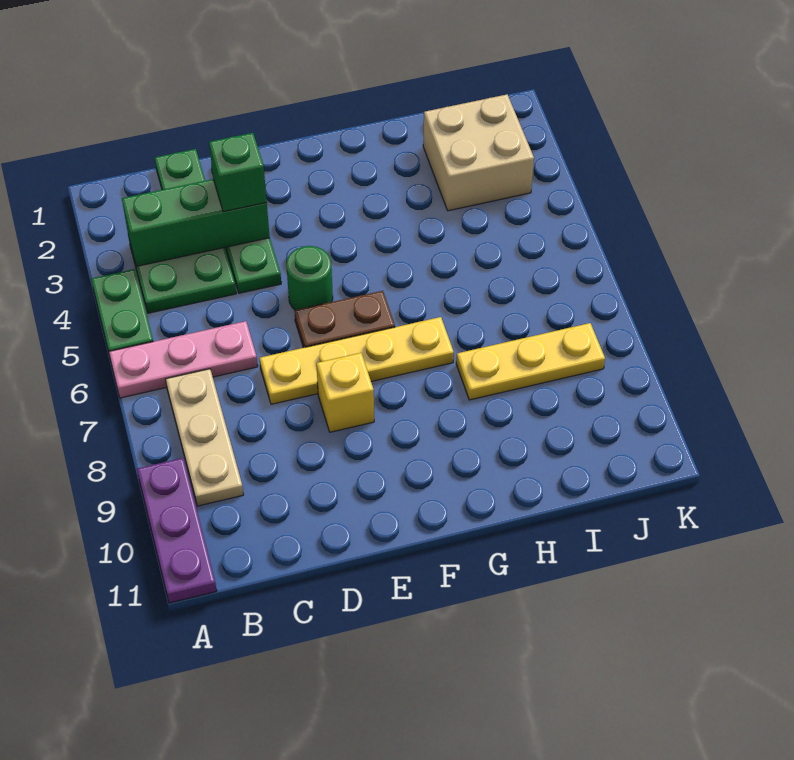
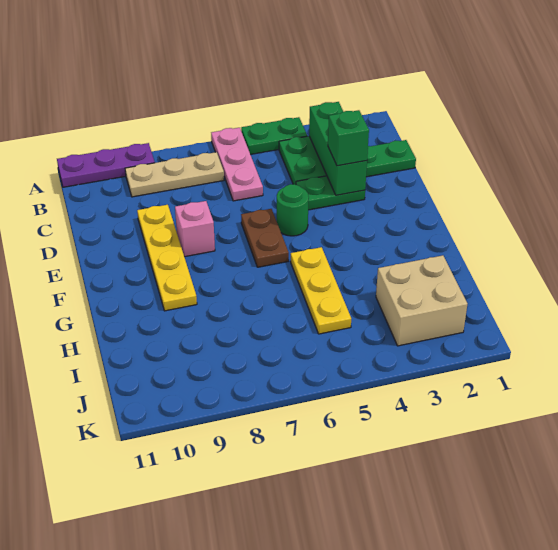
yellow 1x4 plate [260,317,454,404] -> yellow 1x4 plate moved to [137,205,197,311]
yellow 1x1 brick [316,353,374,432] -> pink 1x1 brick [175,201,215,257]
yellow 1x3 plate [456,323,605,400] -> yellow 1x3 plate moved to [291,247,351,334]

